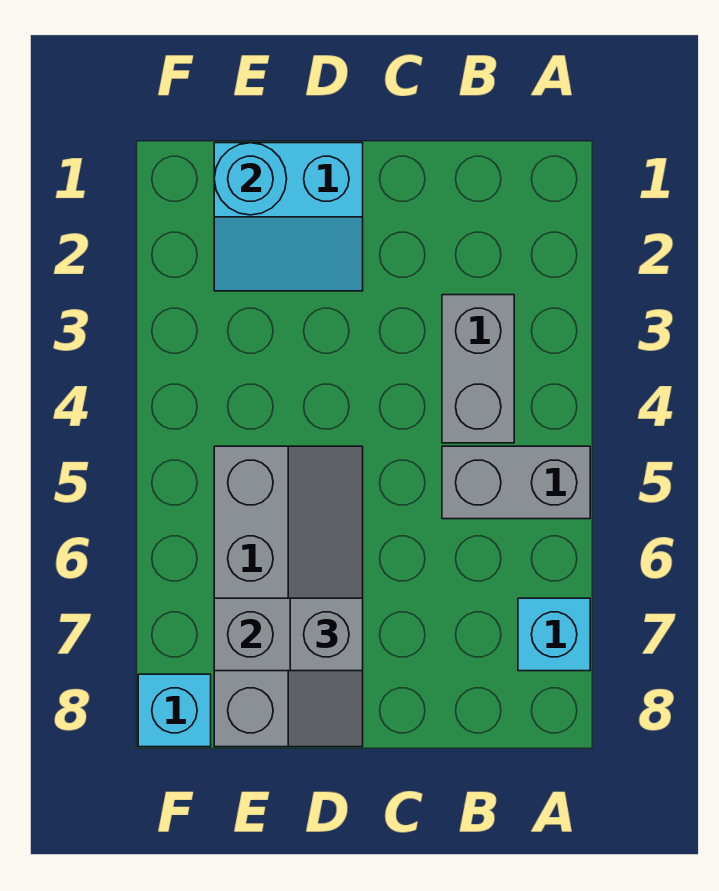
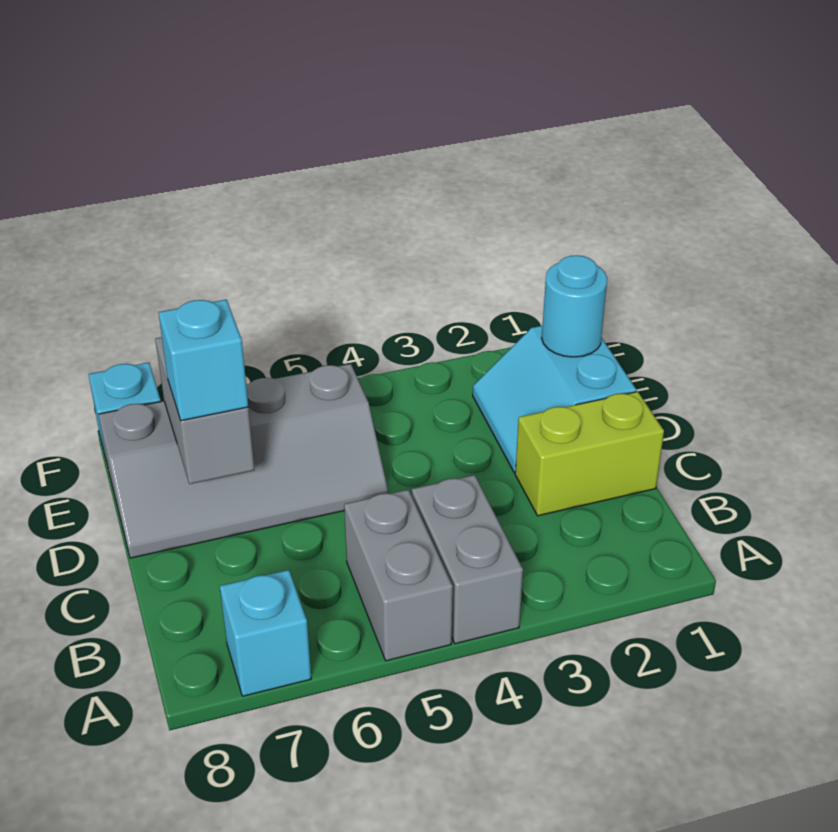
grey 1x2 brick [442,295,514,443] -> grey 1x2 brick turned to [412,475,523,644]
none -> lime 1x2 brick [515,392,664,516]
grey 1x1 brick [290,598,363,671] -> cyan 1x1 brick [159,300,248,421]

